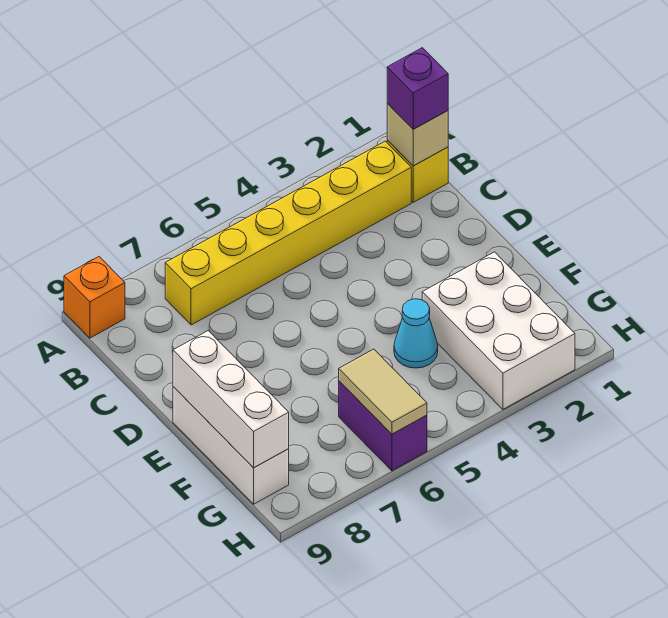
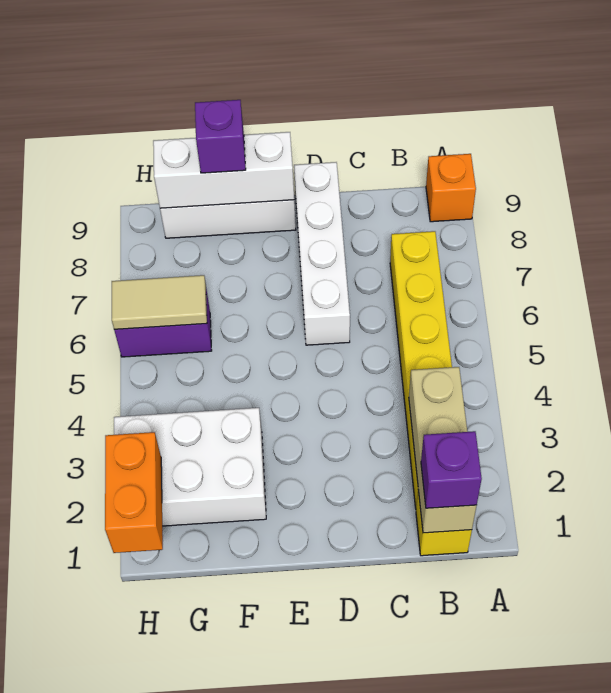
tan 1x1 brick [387,104,448,166] -> tan 1x3 brick [409,367,477,533]
none -> white 1x4 brick [294,162,350,345]
cyan 1x1 cone [394,299,438,368] -> none
none -> purple 1x1 brick [195,100,246,173]
none -> orange 1x2 brick [105,432,163,553]

